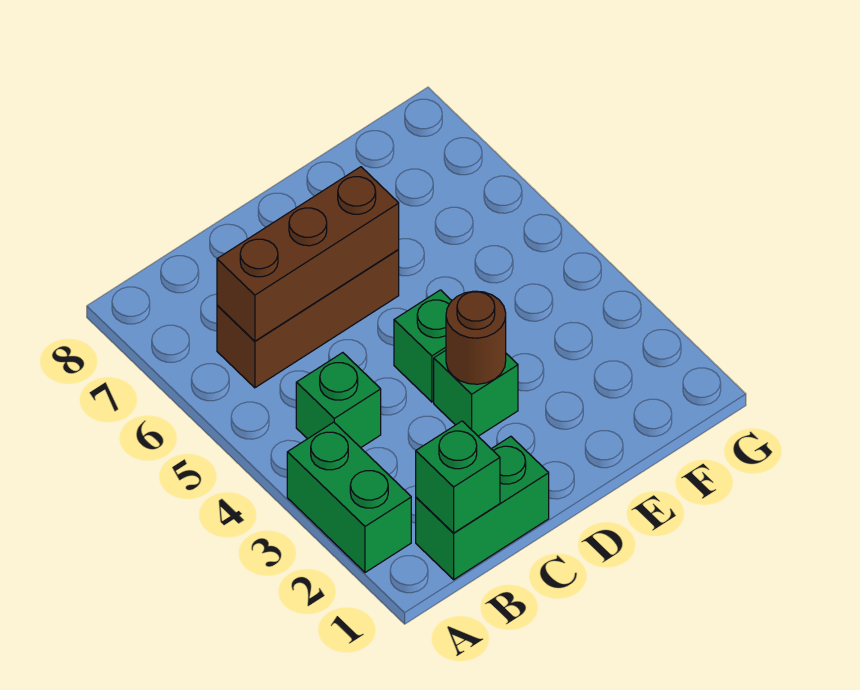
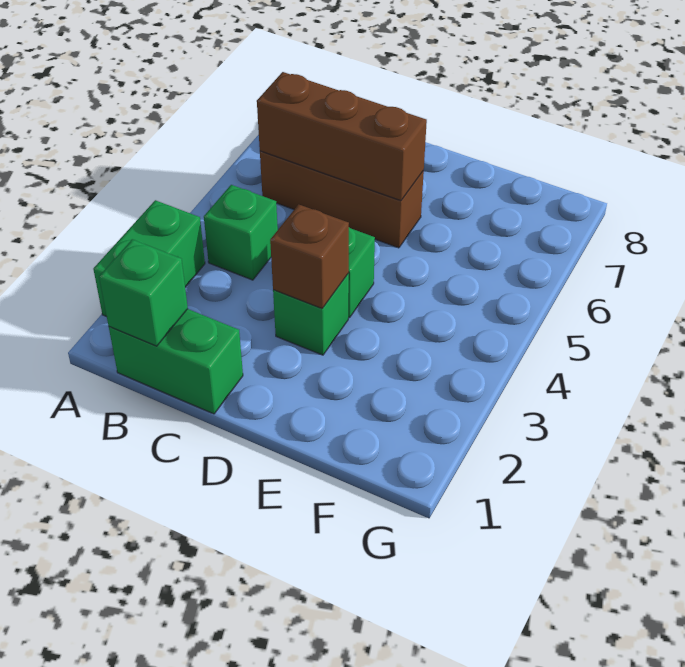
brown 1x1 round brick [446,291,506,384] -> brown 1x1 brick [270,204,349,308]

